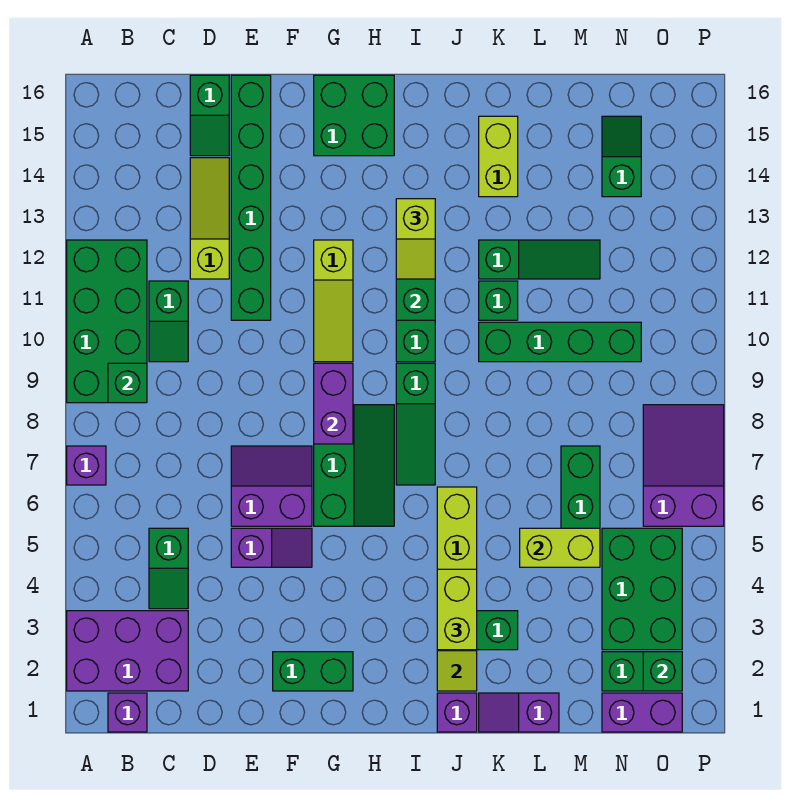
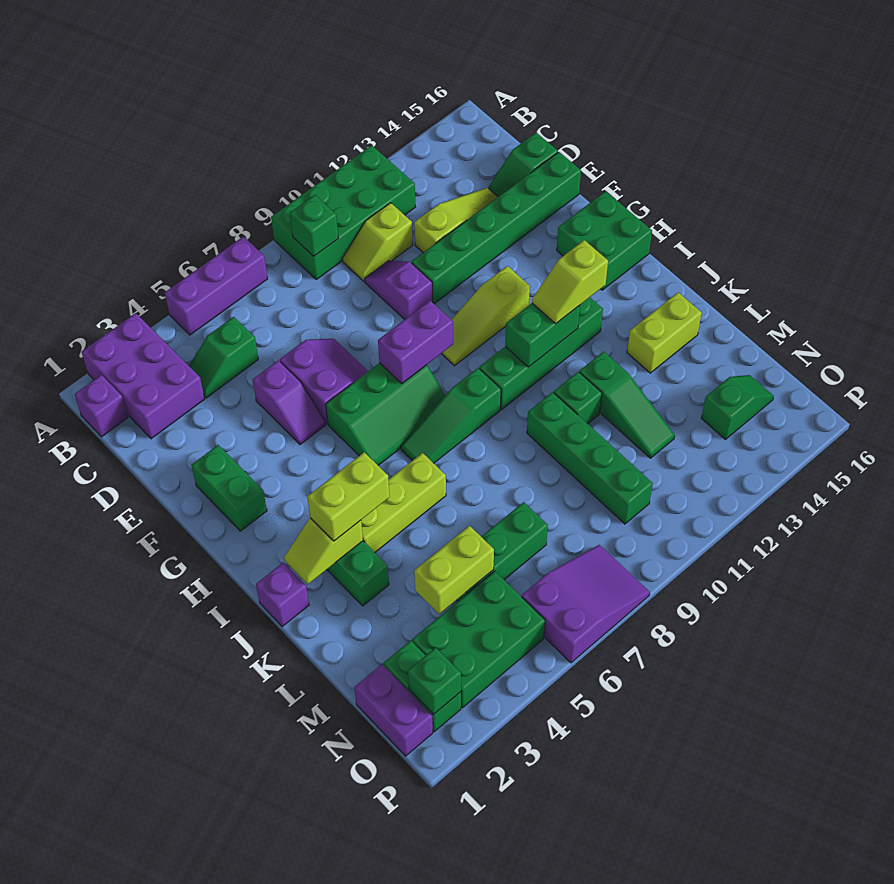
purple 1x1 brick [67,446,106,485] -> purple 1x3 brick [165,237,268,335]
green 1x2 slope [149,281,188,362] -> lime 1x2 slope [343,203,413,281]
purple 1x2 slope [479,693,559,732] -> purple 1x2 slope moved to [365,261,433,320]
lime 1x2 brick [520,528,600,567] -> lime 1x2 brick turned to [414,526,494,614]

